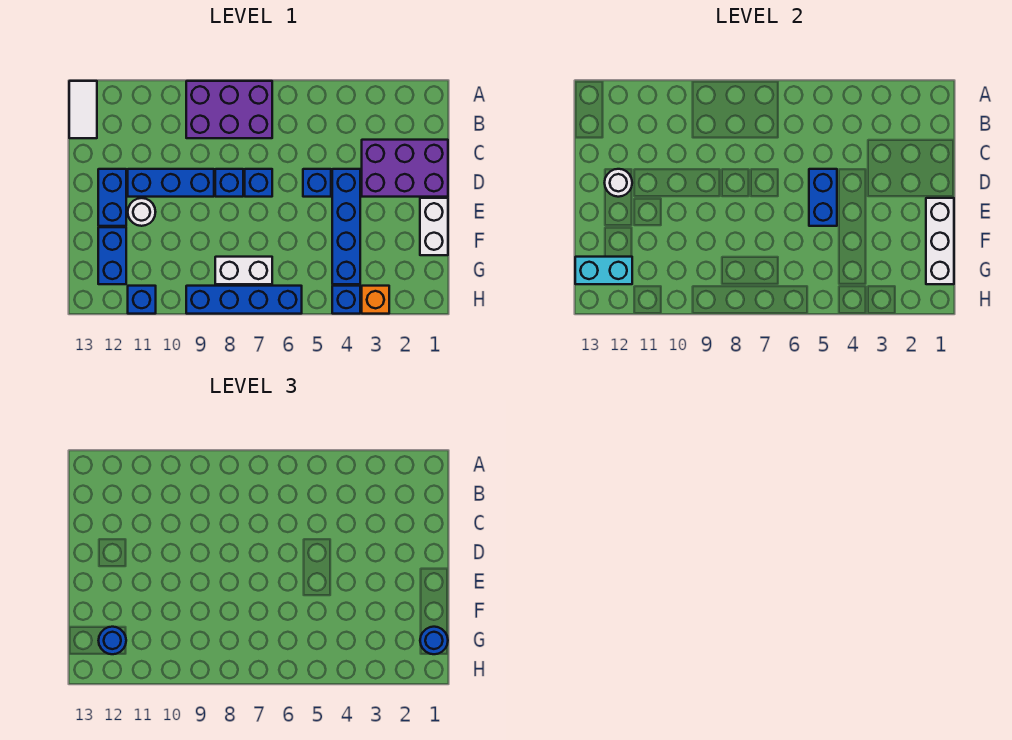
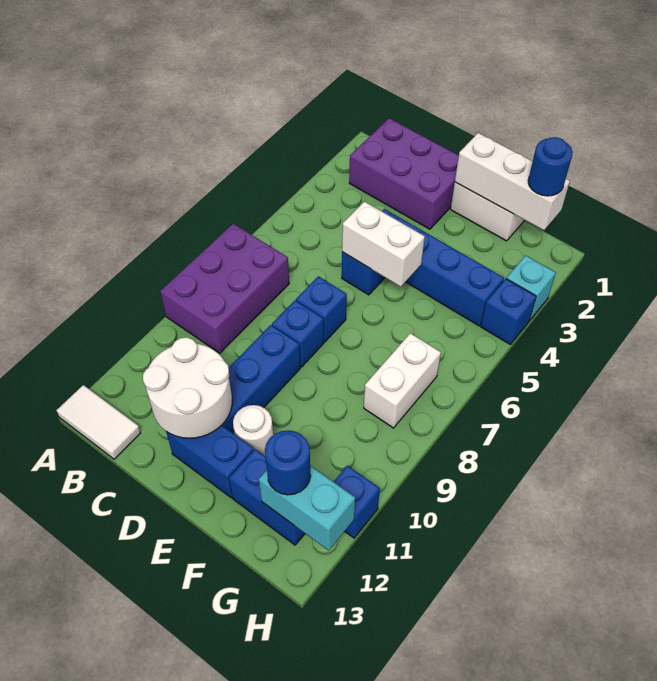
purple 2x3 brick [362,140,448,197] -> purple 2x3 brick turned to [349,118,459,229]
blue 1x2 brick [809,169,837,226] -> white 1x2 brick [342,202,425,287]
white 1x1 round brick [605,169,632,197] -> white 2x2 round brick [143,337,232,438]
cyan 1x2 brick [575,257,632,284] -> cyan 1x2 brick turned to [259,466,355,550]
orange 1x1 brick [362,286,389,314] -> cyan 1x1 brick [506,255,556,321]
blue 1x4 brick [186,286,302,314] -> none

